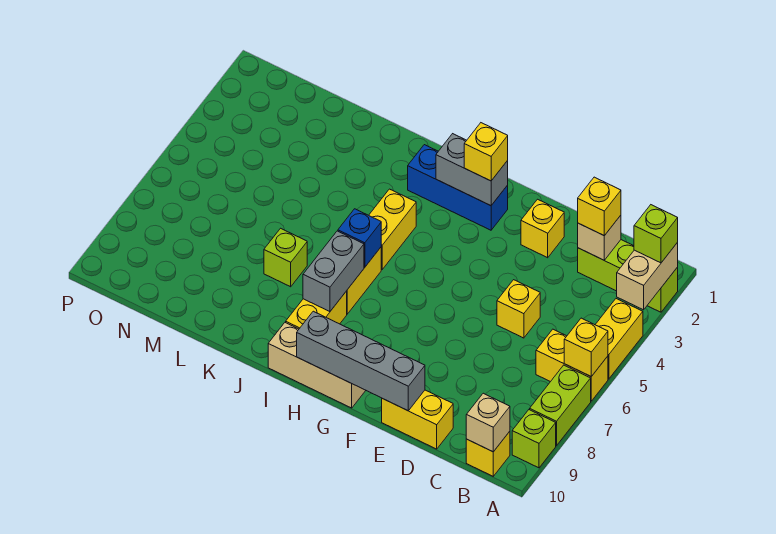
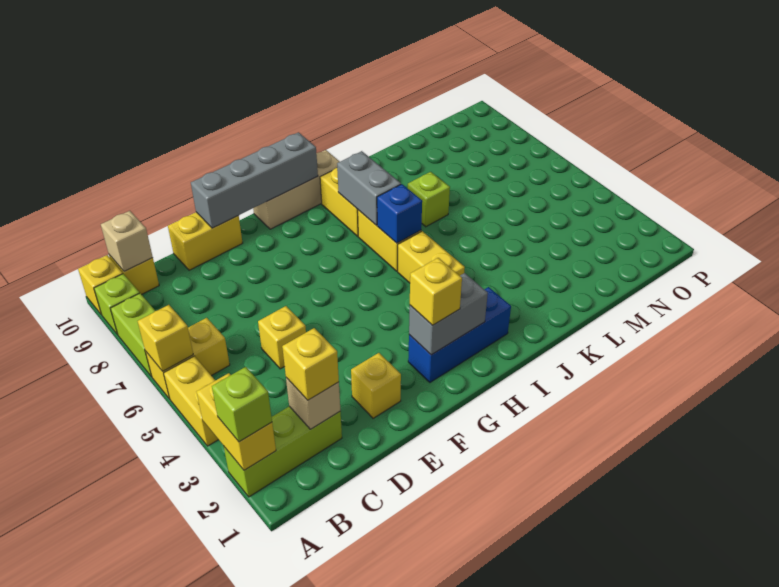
tan 1x2 brick [617,242,678,310] -> yellow 1x2 brick [196,373,276,470]
none -> yellow 1x1 brick [78,255,123,315]

